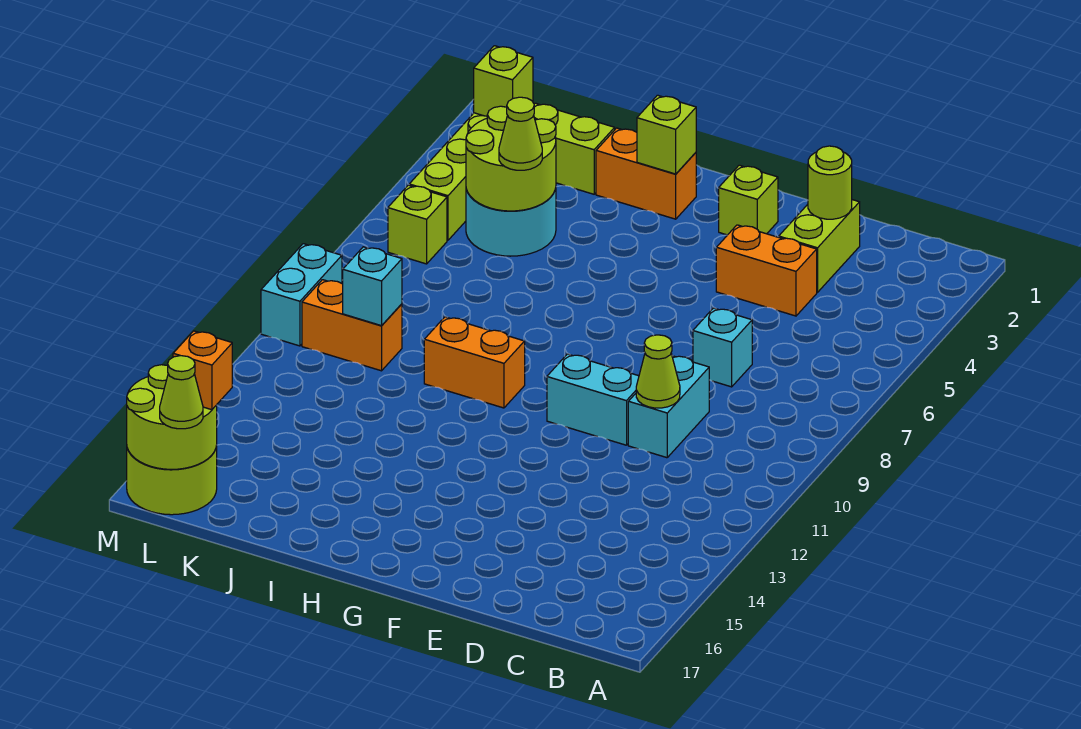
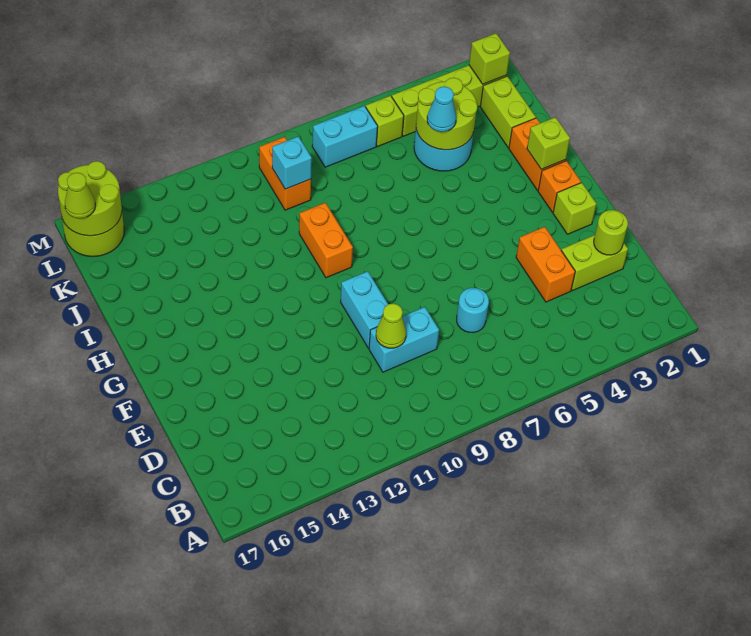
cyan 1x1 brick [693,308,752,387] -> cyan 1x1 round brick [457,288,489,333]
lime 1x1 cone [499,97,542,170] -> cyan 1x1 cone [427,86,456,132]
orange 1x1 brick [173,331,232,410] -> orange 1x1 brick moved to [538,161,581,212]
cyan 1x2 brick [261,244,342,346] -> cyan 1x2 brick moved to [312,106,378,167]

